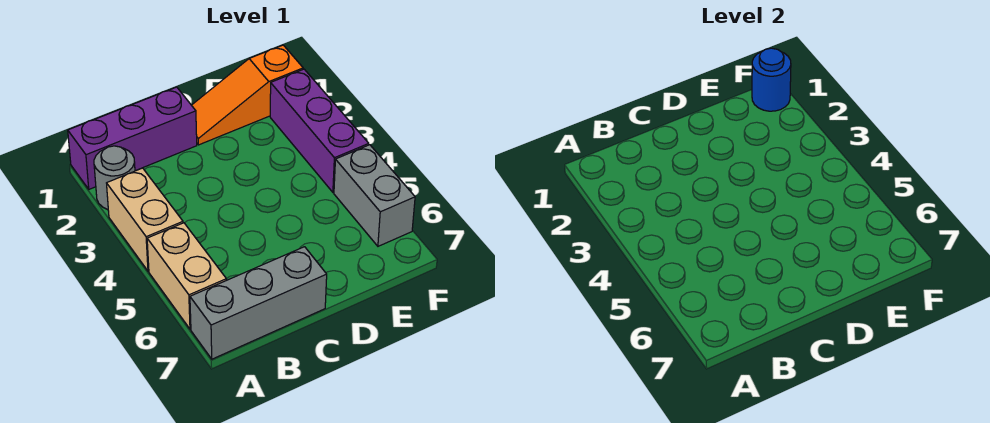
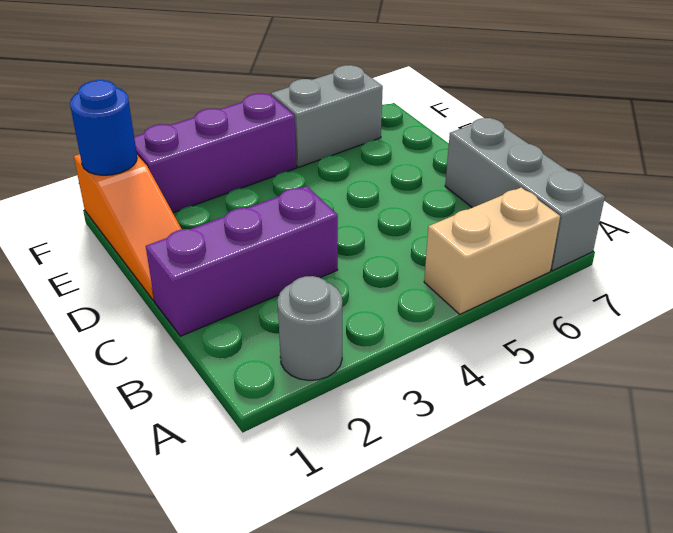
purple 1x3 brick [68,87,197,189] -> purple 1x3 brick turned to [146,186,338,336]
tan 1x2 brick [107,168,183,271] -> none

